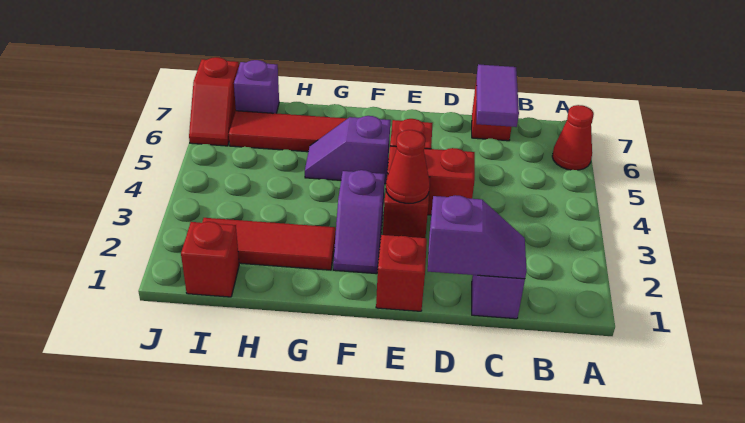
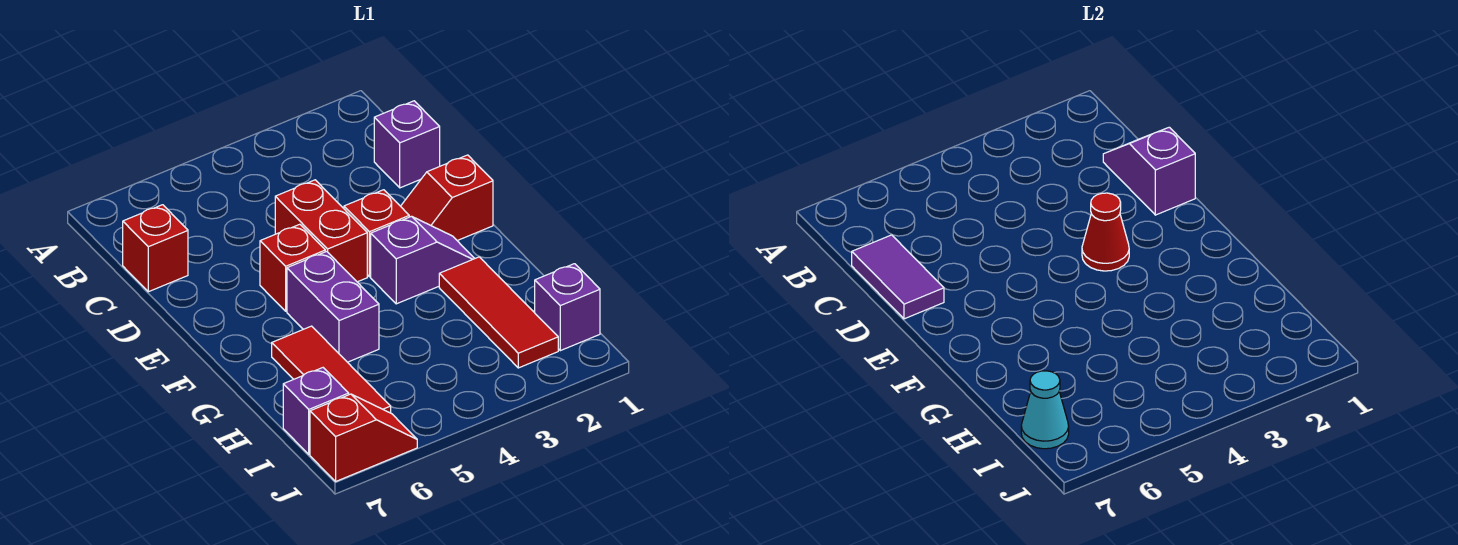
red 1x1 cone [552,105,594,170] -> none
purple 1x2 tile [476,64,519,127] -> purple 1x2 tile turned to [852,235,944,319]
purple 1x2 slope [305,116,391,184] -> purple 1x2 brick [287,251,379,362]
red 1x1 brick [181,222,239,297] -> purple 1x1 brick [535,264,600,351]
none -> cyan 1x1 cone [1021,371,1069,449]

